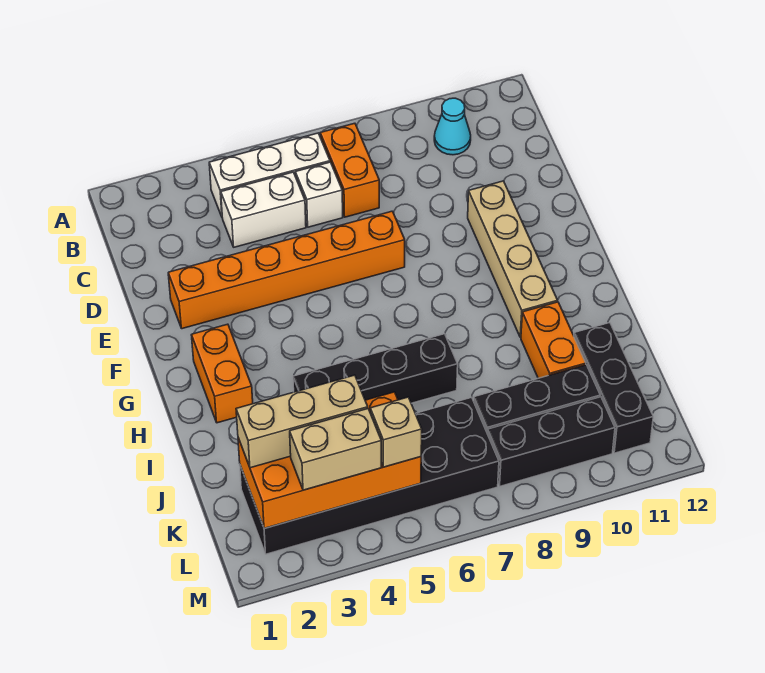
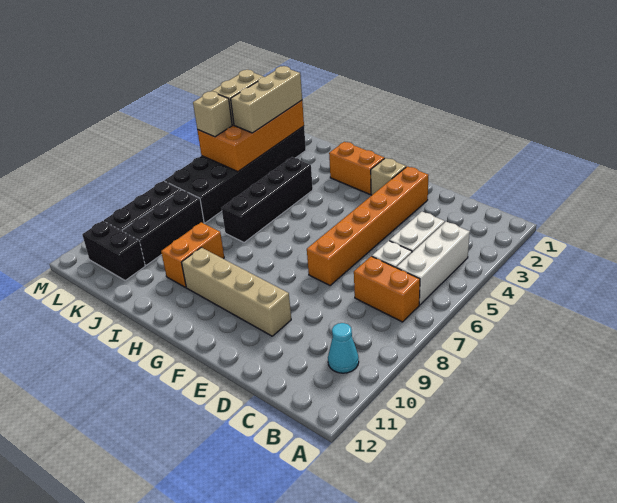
none -> tan 1x1 brick [371,158,406,195]
orange 1x2 brick [521,302,586,378] -> orange 1x2 brick turned to [161,222,224,287]
black 1x3 brick [574,323,653,453] -> black 1x2 brick [82,221,145,281]

